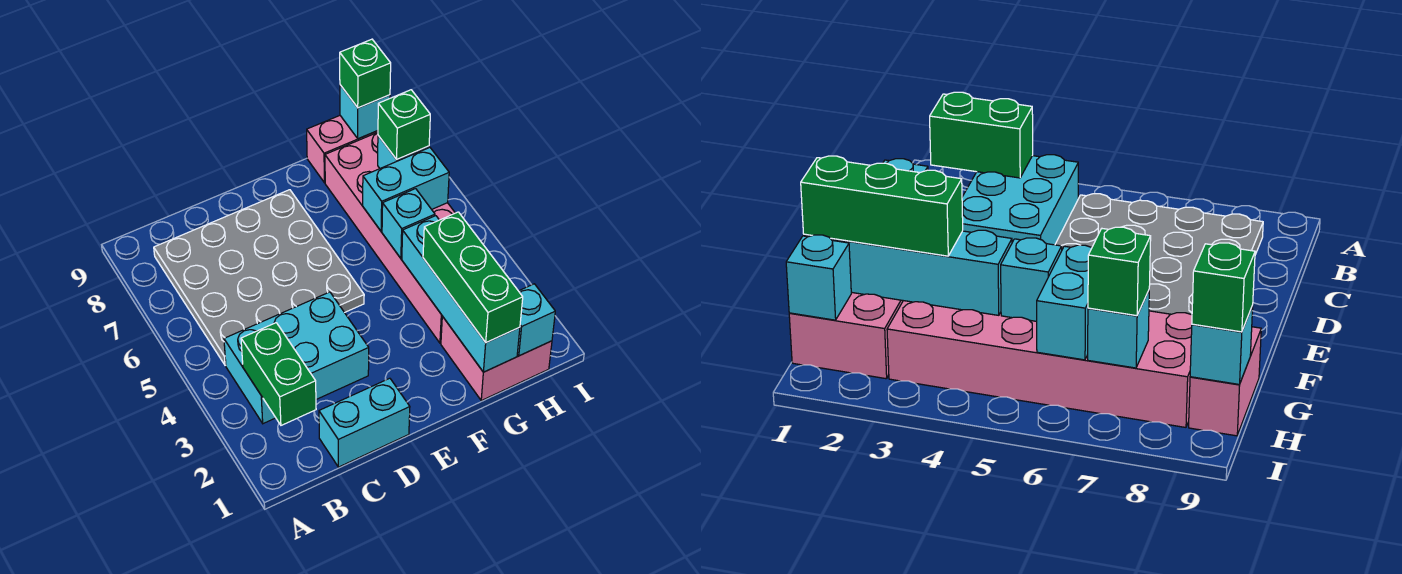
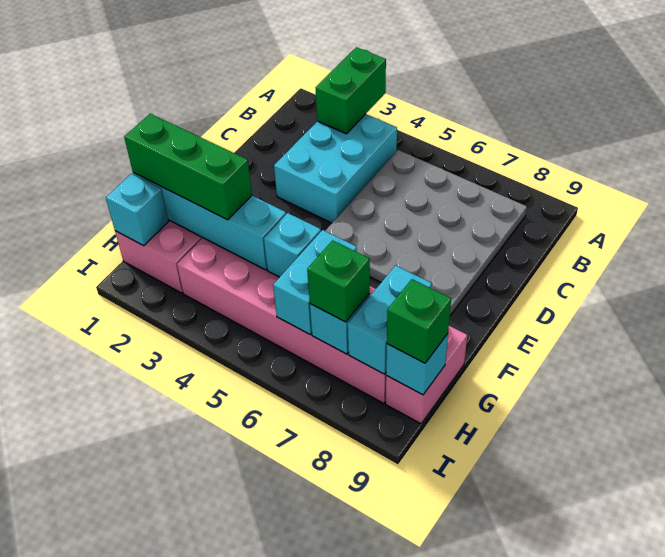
green 1x2 brick [241,323,316,425] -> green 1x2 brick turned to [316,47,386,134]
cyan 1x2 brick [319,378,410,467] -> cyan 1x2 brick moved to [348,265,432,374]

